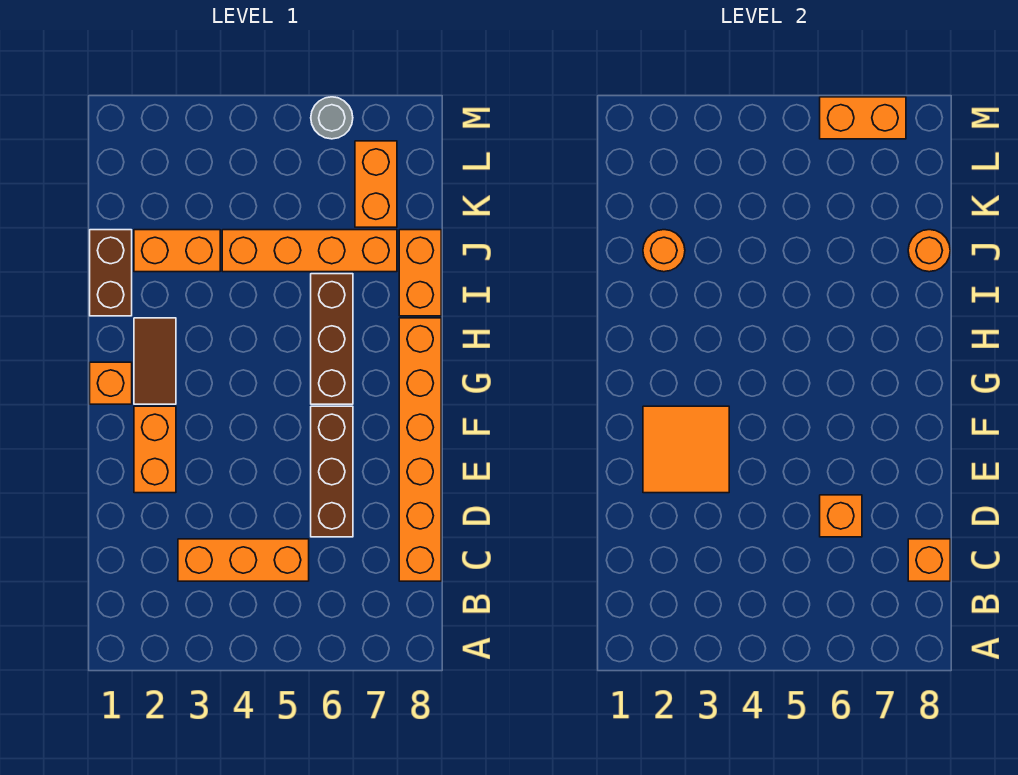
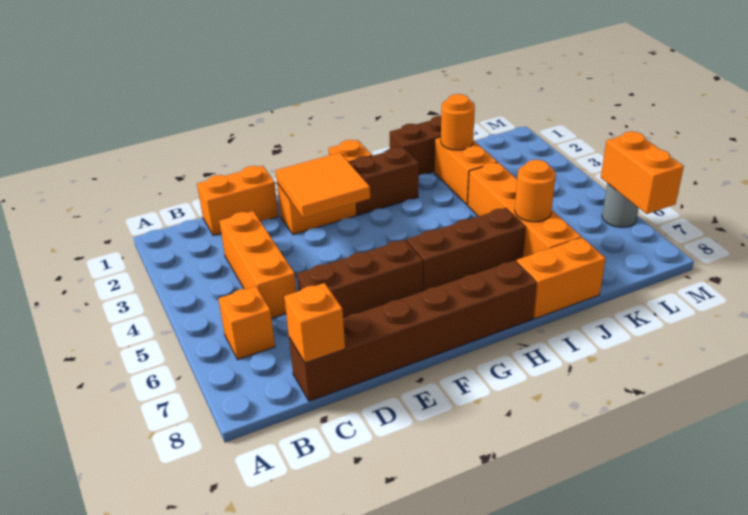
orange 1x6 brick [399,318,441,581] -> brown 1x6 brick [289,260,537,401]
orange 1x1 brick [820,495,862,537] -> orange 1x1 brick moved to [218,287,275,360]
brown 1x2 tile [134,318,176,404] -> brown 1x2 brick [349,147,419,215]
orange 1x1 round brick [908,230,950,272] -> orange 1x1 round brick moved to [515,160,556,222]
orange 1x2 brick [355,141,397,227] -> orange 1x2 brick moved to [197,166,278,236]

